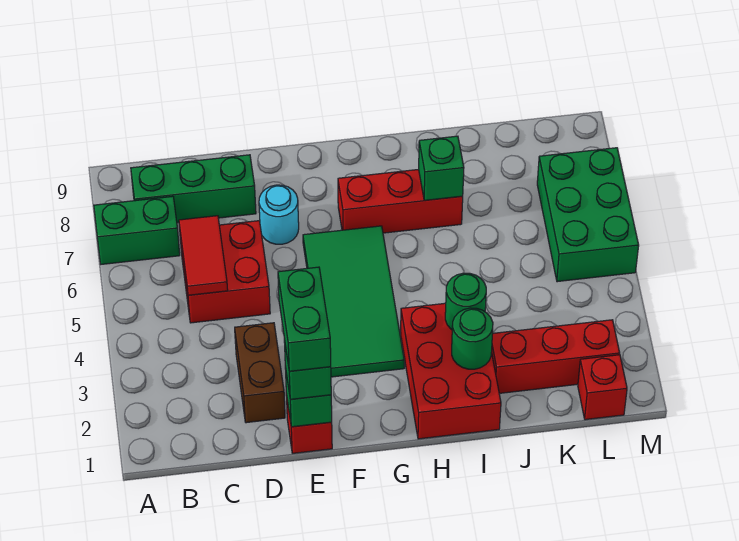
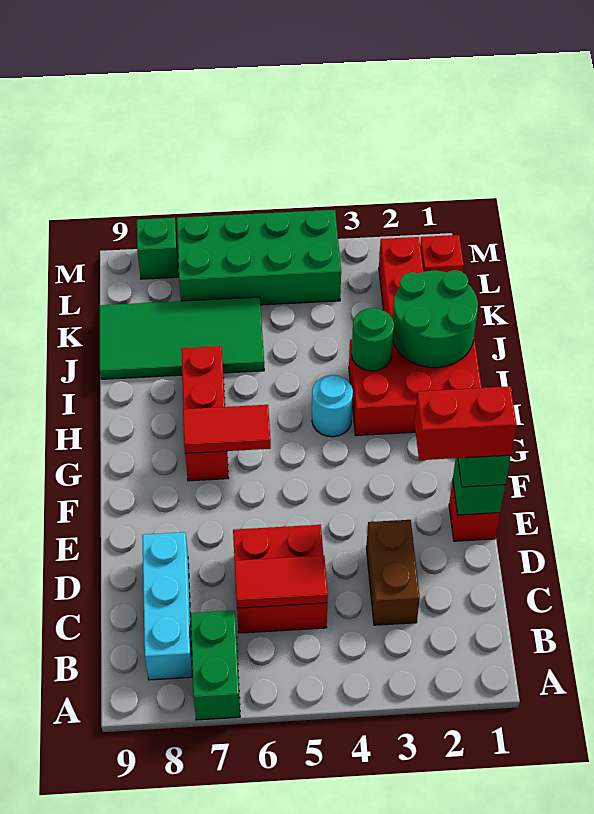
green 1x3 brick [131,155,256,223] -> cyan 1x3 brick [142,532,192,680]
brown 1x2 brick [235,323,285,423] -> brown 1x2 brick turned to [366,520,420,625]
green 1x2 brick [278,267,331,371] -> red 1x2 brick [414,386,517,460]
cyan 1x1 round brick [259,185,299,244] -> cyan 1x1 round brick moved to [312,375,353,437]
green 2x4 tile [303,226,404,377] -> green 2x4 tile moved to [100,297,264,379]
none -> red 1x2 tile [183,405,271,453]
green 1x1 round brick [452,308,493,369] -> green 2x2 round brick [393,270,478,368]
green 1x1 brick [419,136,464,200] -> green 1x1 brick moved to [137,218,179,279]
green 2x3 brick [537,148,639,282] -> green 2x4 brick [177,210,341,305]

